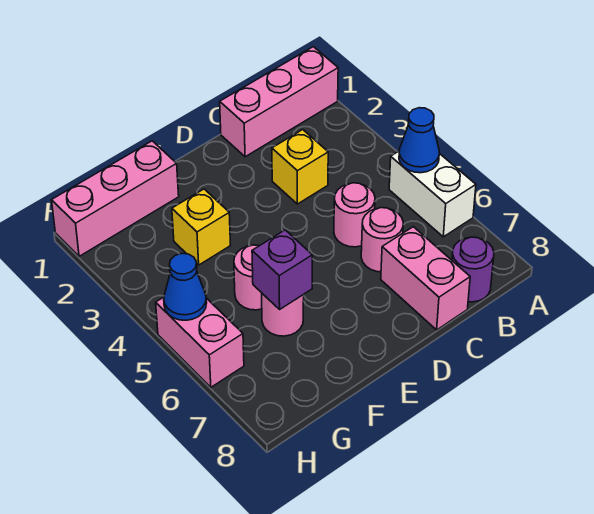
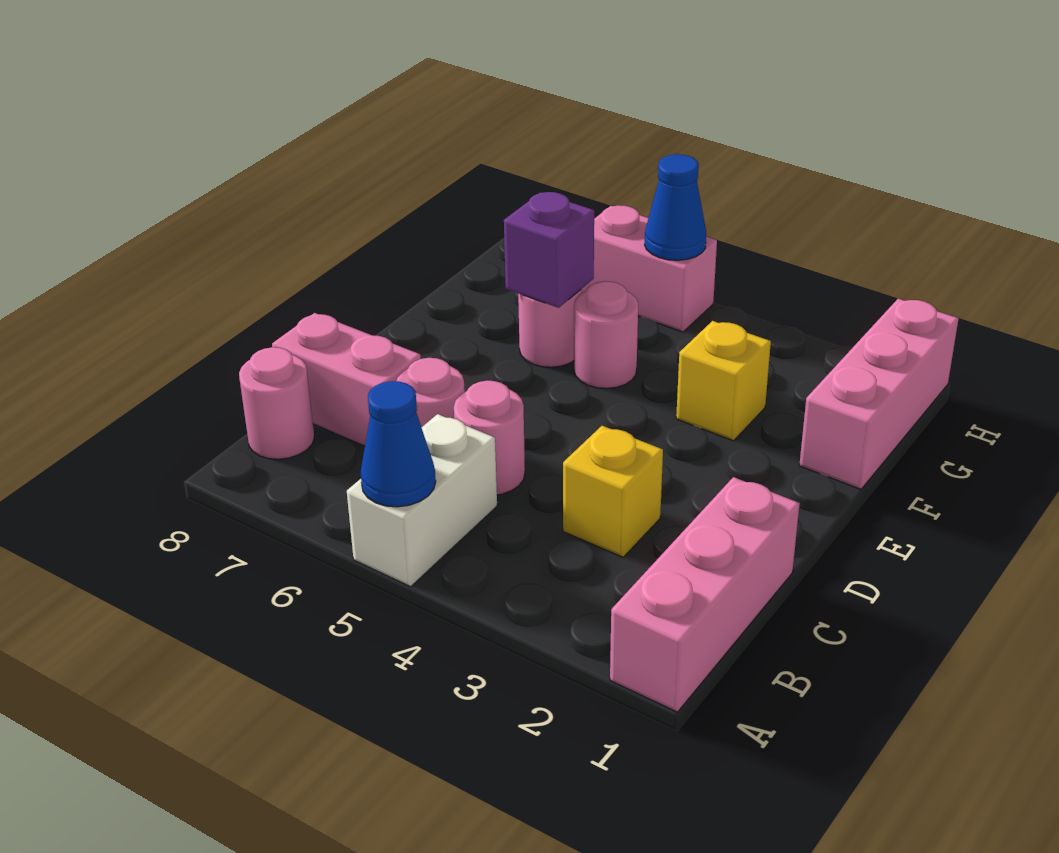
white 1x2 brick [389,151,476,237] -> white 1x2 brick turned to [347,414,497,587]
purple 1x1 round brick [452,237,494,302] -> pink 1x1 round brick [239,347,314,459]

